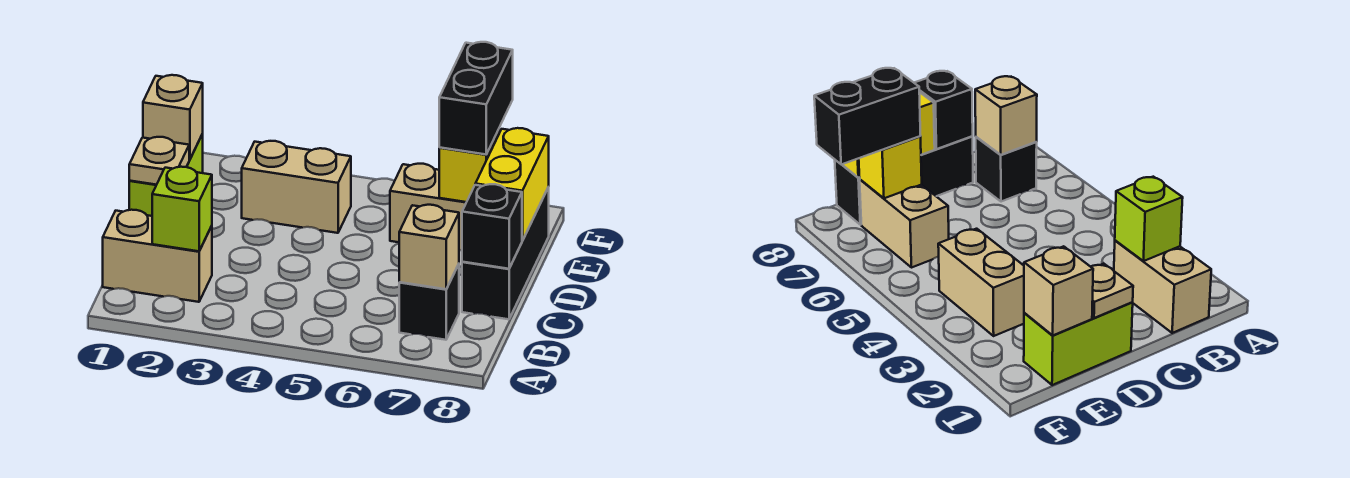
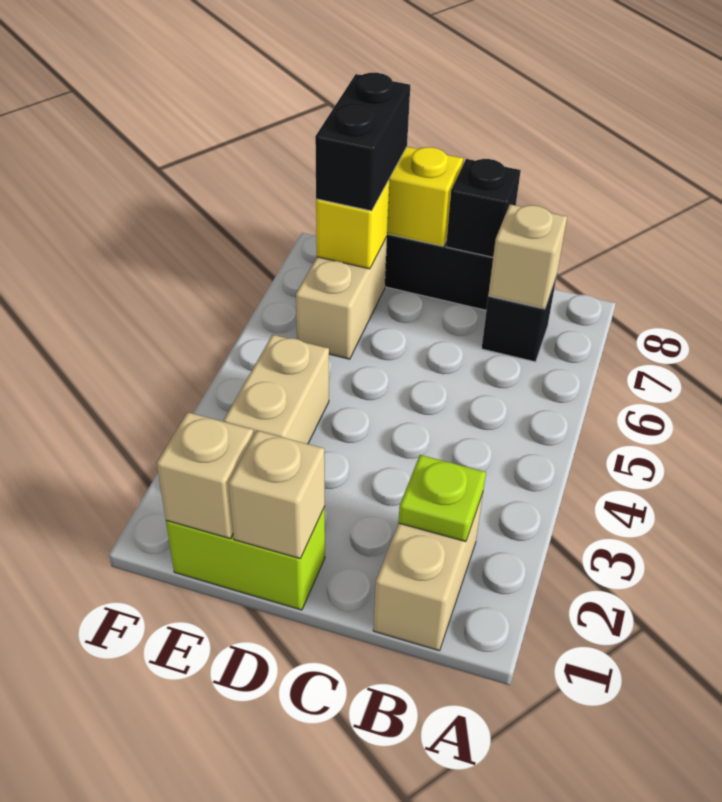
lime 1x1 brick [152,167,212,251] -> lime 1x1 plate [398,455,486,542]
tan 1x1 plate [129,137,189,185] -> tan 1x1 brick [229,431,325,558]
black 1x2 brick [439,42,513,154] -> black 1x2 brick turned to [315,73,410,211]

